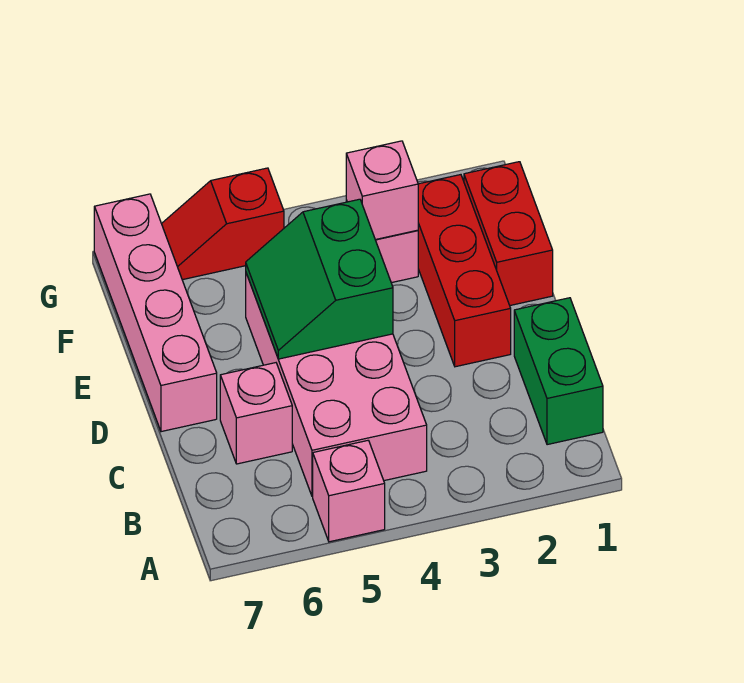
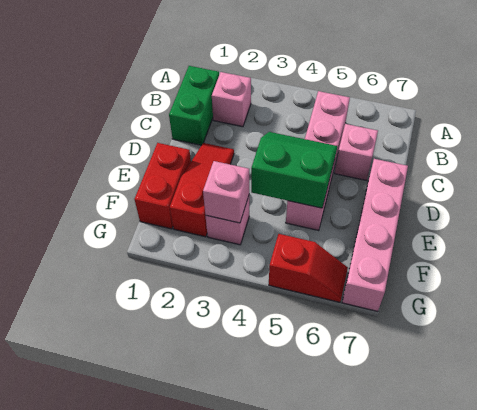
pink 1x1 brick [313,440,385,542] -> pink 1x1 brick moved to [212,72,251,127]
pink 2x4 brick [246,273,427,496] -> pink 1x4 brick [286,91,350,231]
red 1x3 brick [418,175,511,367] -> red 1x3 slope [170,143,234,237]
green 2x2 slope [246,199,393,359] -> green 2x2 slope turned to [251,132,337,208]

